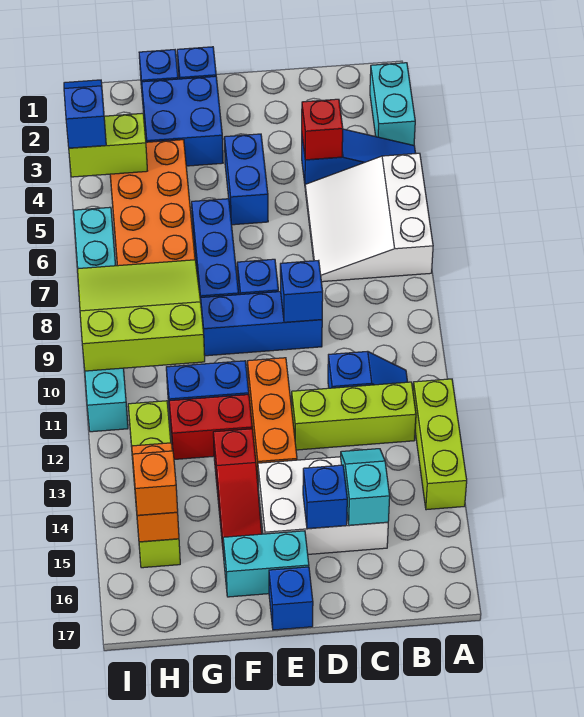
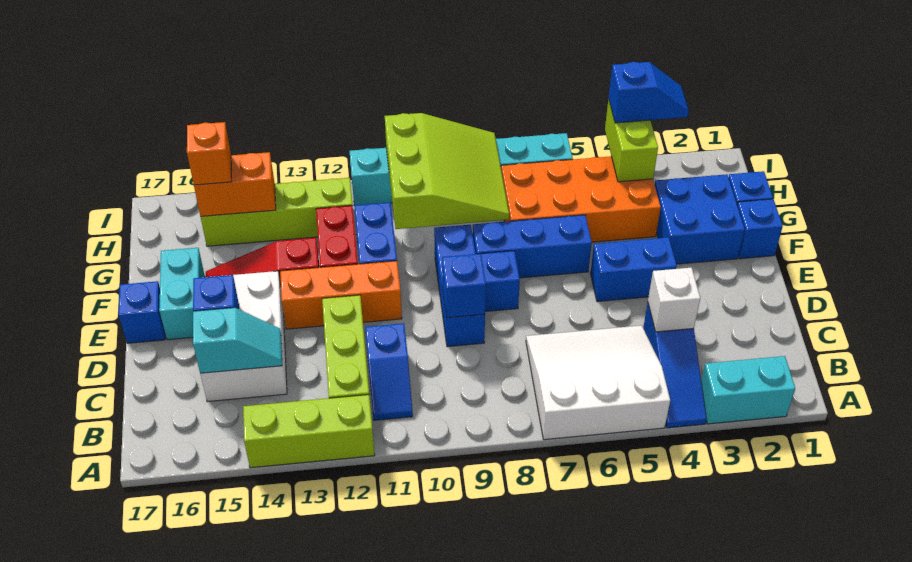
red 1x1 brick [302,99,343,160] -> white 1x1 brick [648,268,700,332]

